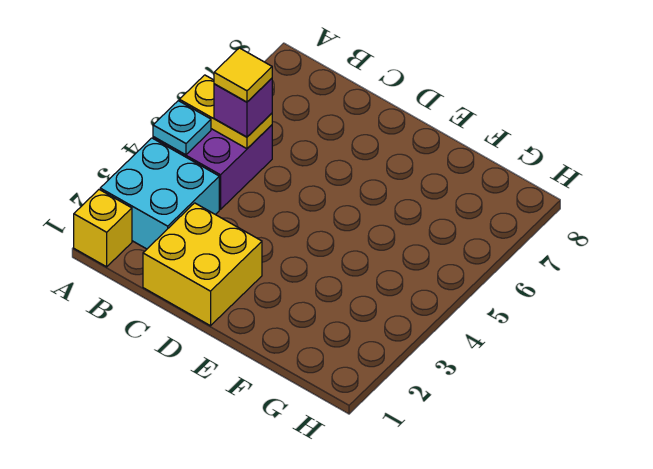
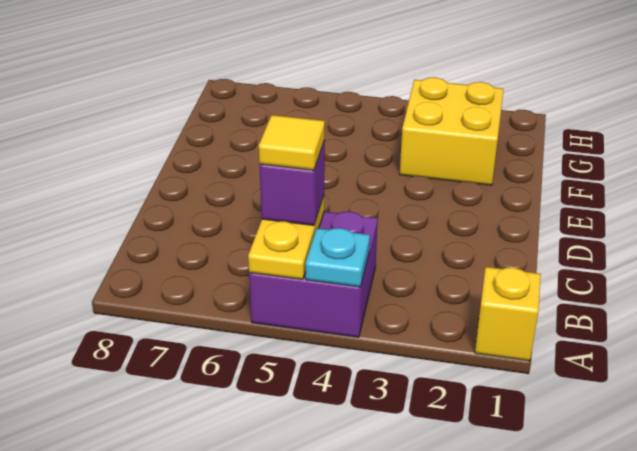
cyan 2x2 brick [100,138,219,249] -> none
yellow 2x2 brick [143,203,262,326] -> yellow 2x2 brick moved to [400,77,504,185]

